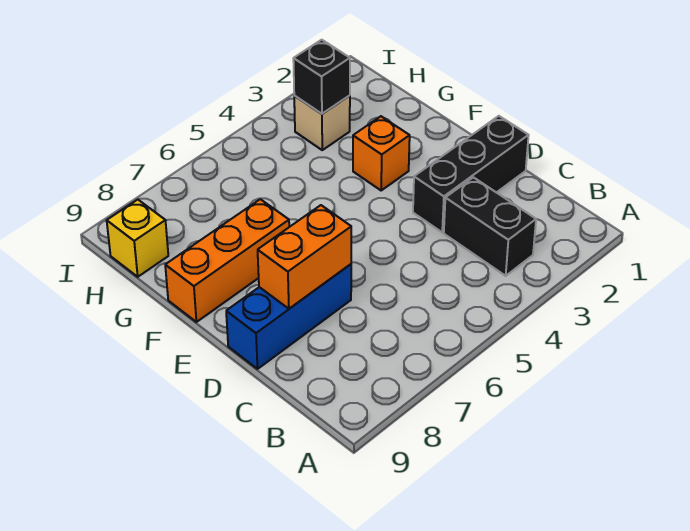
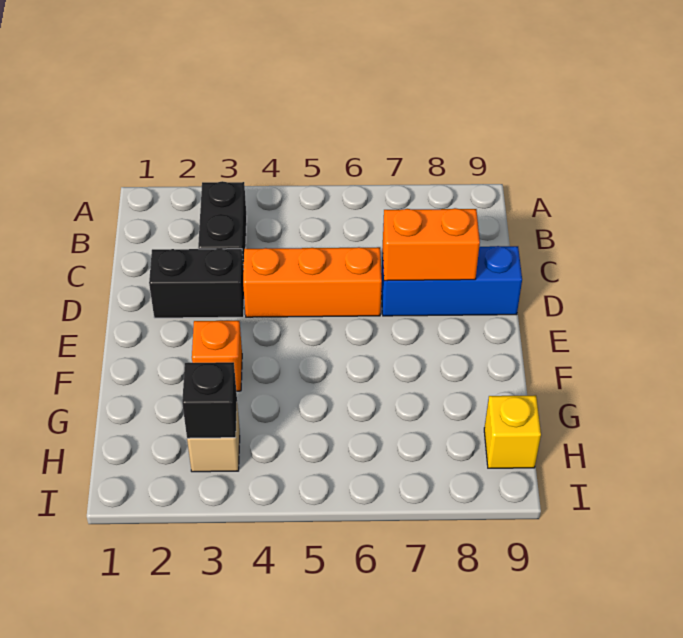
black 1x3 brick [413,116,529,232] -> black 1x2 brick [149,249,244,318]
orange 1x3 brick [165,199,289,322] -> orange 1x3 brick moved to [243,247,382,317]

